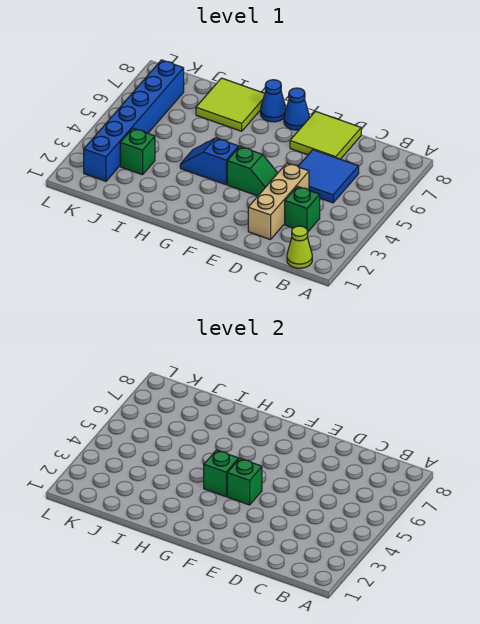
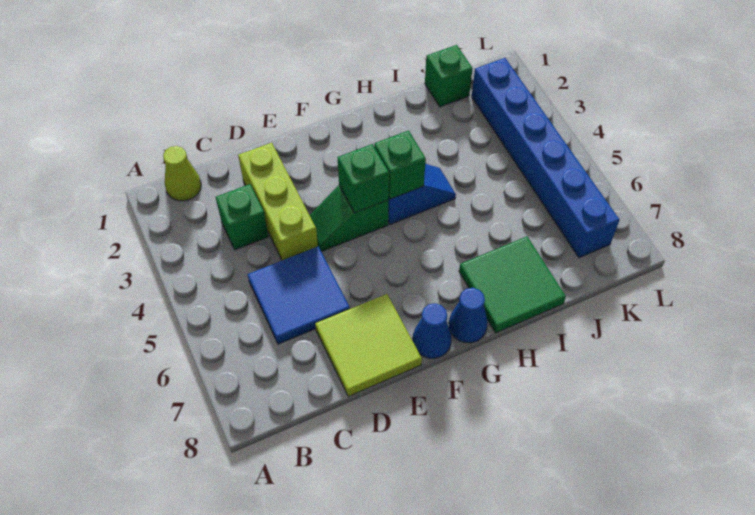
tan 1x3 brick [248,163,309,240] -> lime 1x3 brick [238,143,318,260]
lime 2x2 tile [196,78,265,131] -> green 2x2 tile [459,237,566,333]
green 1x1 brick [120,128,155,175] -> green 1x1 brick moved to [425,45,473,107]

